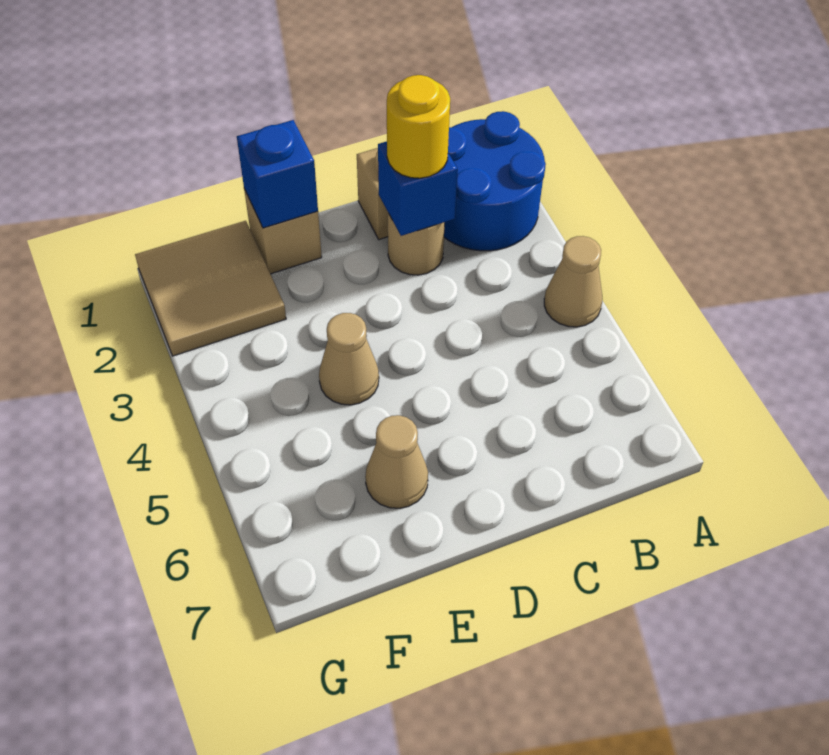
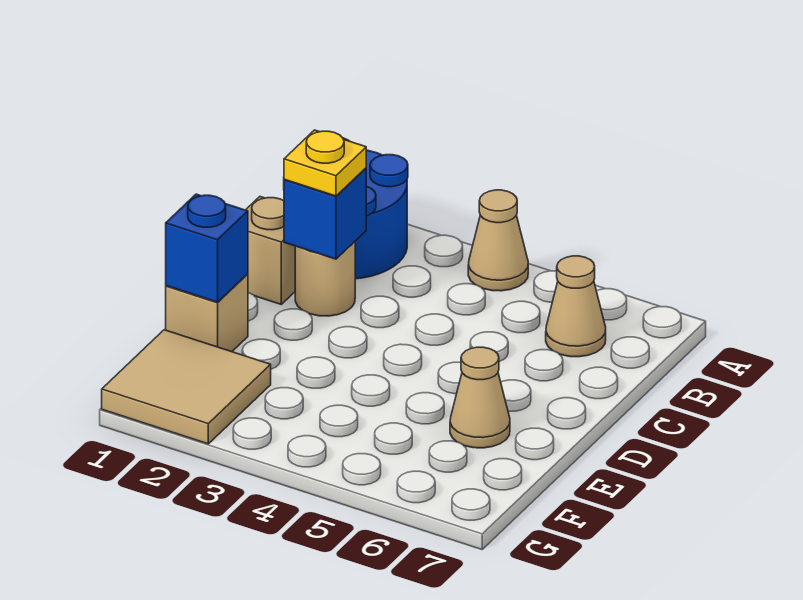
yellow 1x1 round brick [387,75,450,178] -> yellow 1x1 plate [284,130,366,196]
tan 1x1 cone [319,313,379,405] -> tan 1x1 cone moved to [546,256,606,357]

